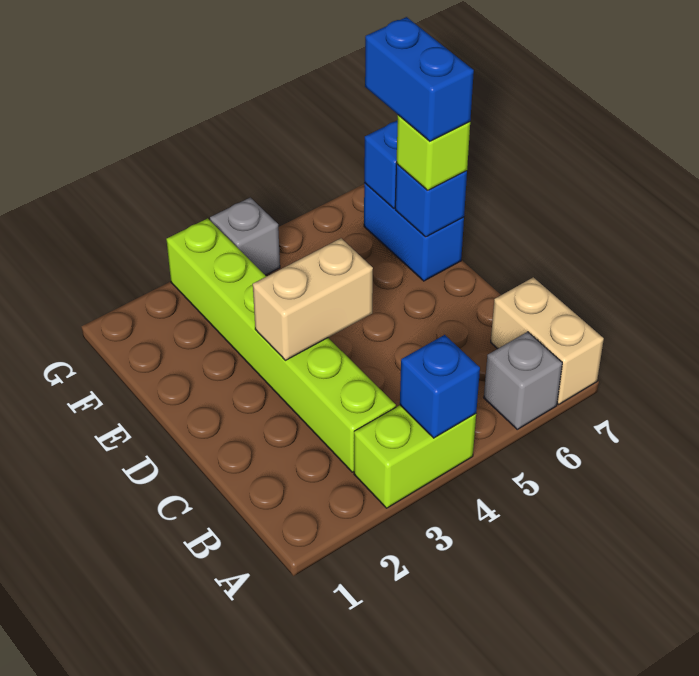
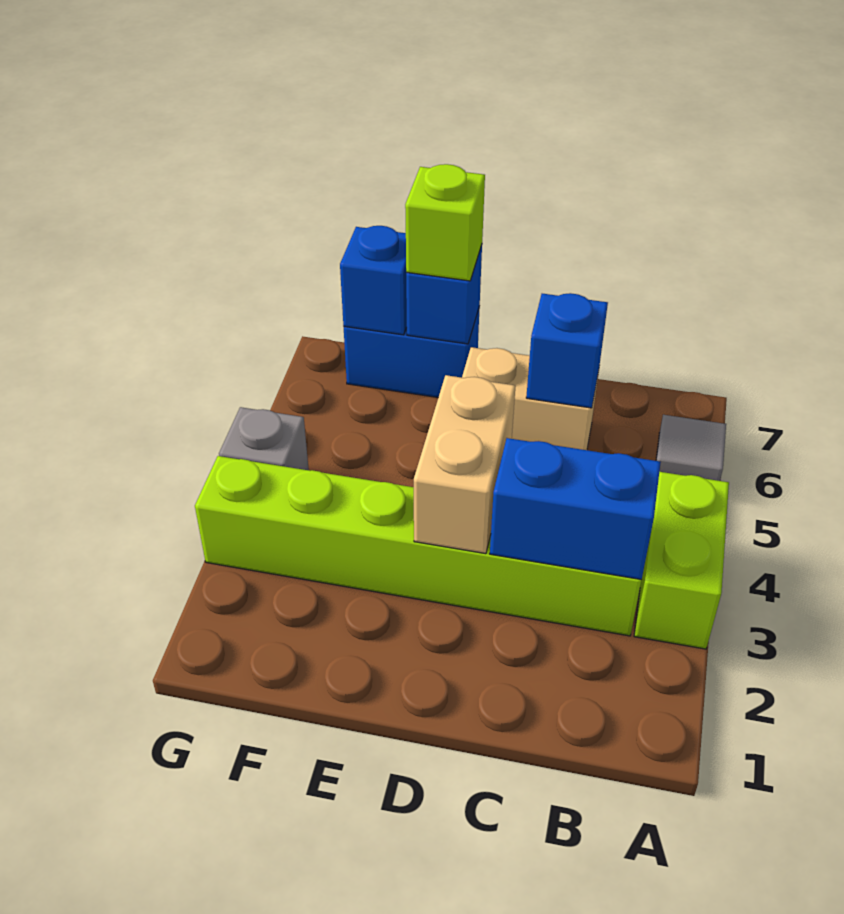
blue 1x1 brick [400,335,480,438] -> blue 1x1 brick moved to [526,293,608,408]
grey 1x1 brick [484,332,562,429] -> grey 1x1 tile [656,415,726,481]
tan 1x2 brick [491,277,604,404] -> tan 1x2 brick moved to [462,347,599,450]
blue 1x2 brick [365,17,474,141] -> blue 1x2 brick moved to [490,438,661,580]

